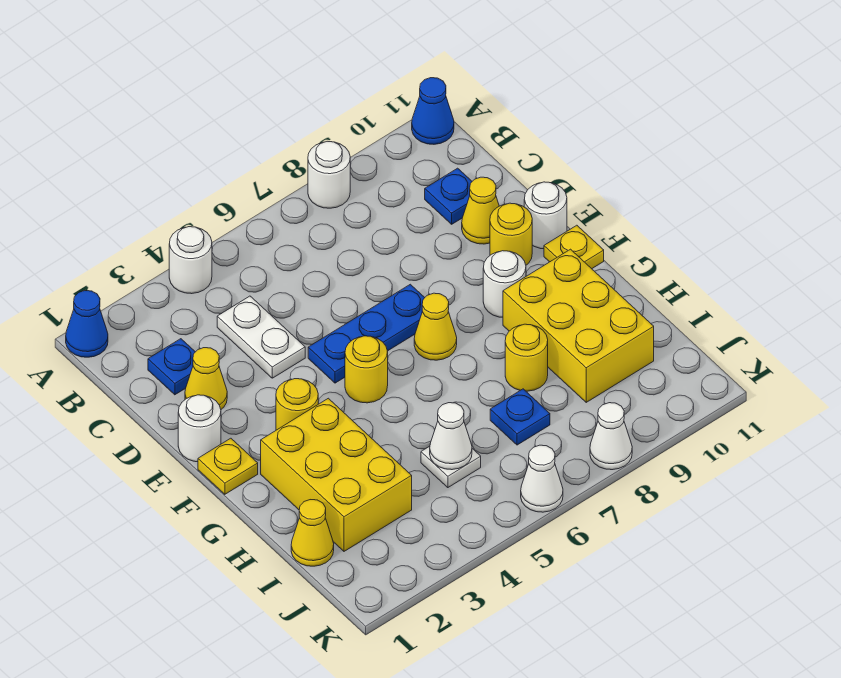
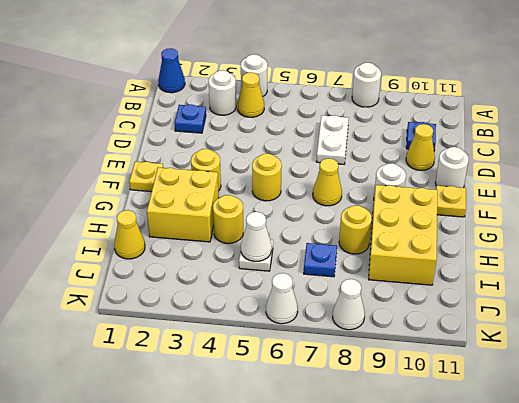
blue 1x1 cone [412,78,454,144] -> none
white 1x2 plate [217,296,305,378] -> white 1x2 plate moved to [316,115,349,164]
yellow 1x1 cone [185,348,227,409] -> yellow 1x1 cone moved to [237,72,264,117]
white 1x1 round brick [178,395,221,462] -> white 1x1 round brick moved to [209,70,236,115]
blue 1x3 plate [308,284,425,383] -> none
yellow 1x1 round brick [490,203,532,265] -> yellow 1x1 round brick moved to [213,195,243,243]
yellow 2x3 brick [261,398,412,551] -> yellow 2x2 brick [147,168,219,242]

